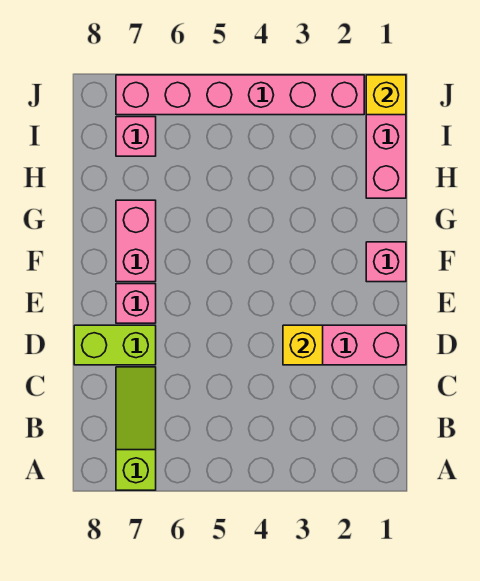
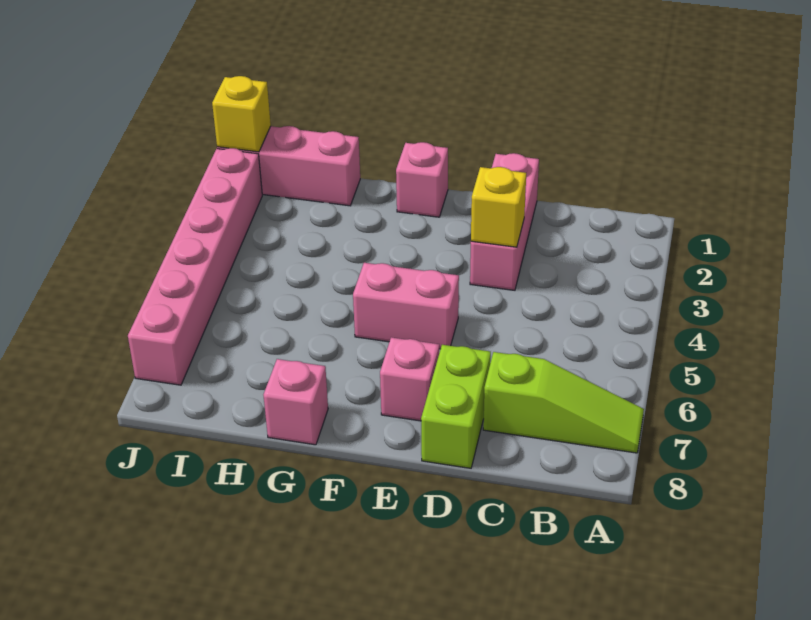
lime 1x3 slope [116,367,156,490] -> lime 1x3 slope turned to [483,352,644,453]
pink 1x2 brick [116,200,156,282] -> pink 1x2 brick moved to [353,263,459,349]
pink 1x1 brick [116,117,156,156] -> pink 1x1 brick moved to [264,359,328,445]

